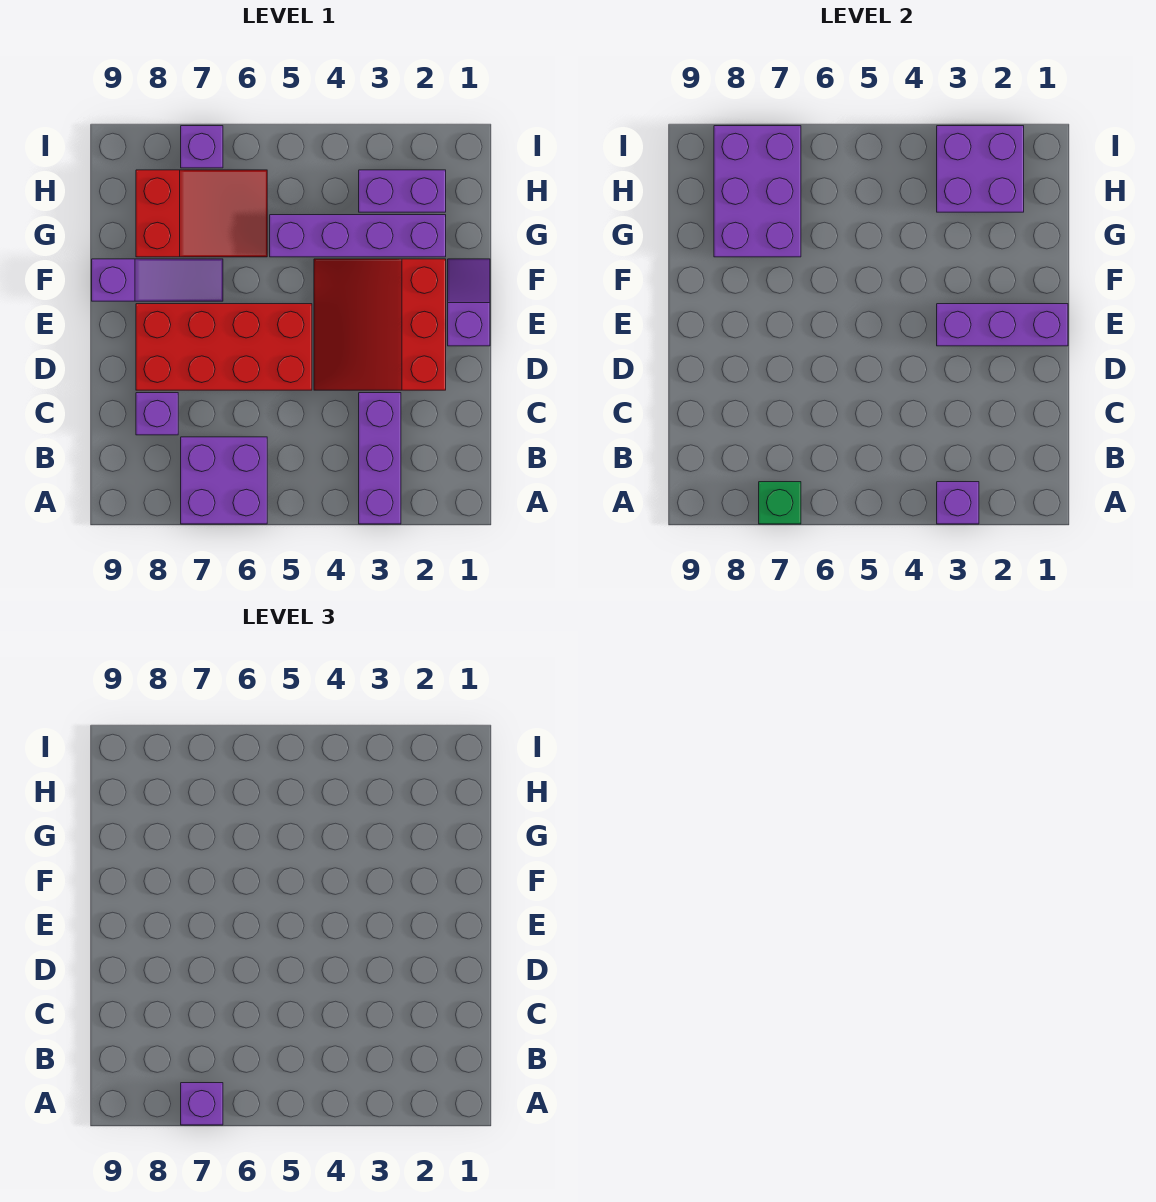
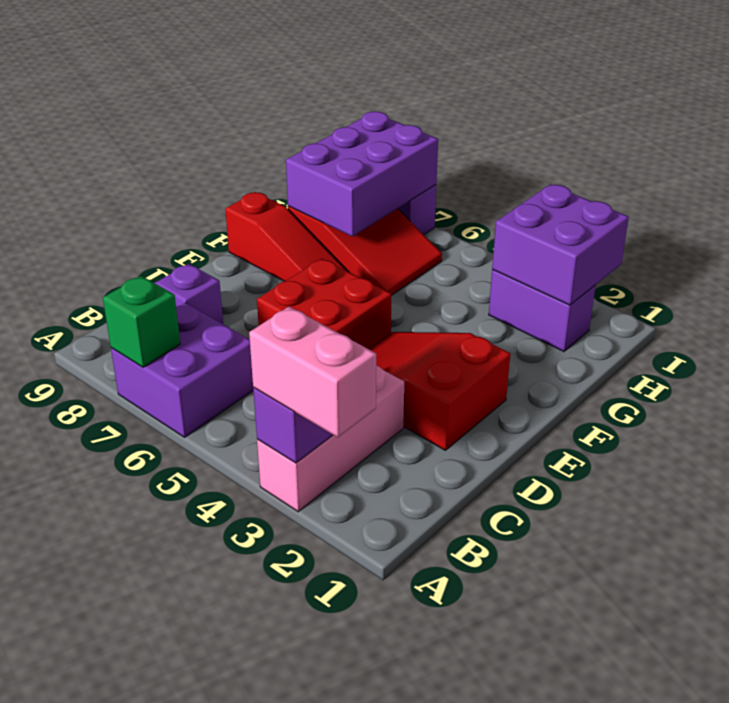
none -> pink 1x2 brick [249,306,376,437]
purple 1x3 brick [359,393,401,524] -> pink 1x3 brick [257,366,404,512]
purple 1x1 brick [181,1083,223,1125] -> none
red 3x3 slope [314,259,446,390] -> red 2x3 slope [369,332,510,450]
red 2x4 brick [136,304,312,390] -> red 2x2 brick [257,259,392,349]
purple 1x2 slope [448,259,490,346] -> none
purple 1x3 brick [937,304,1068,346] -> none
purple 1x3 slope [92,259,223,301] -> red 1x3 slope [225,192,347,281]
purple 1x4 brick [270,215,446,257] -> none

